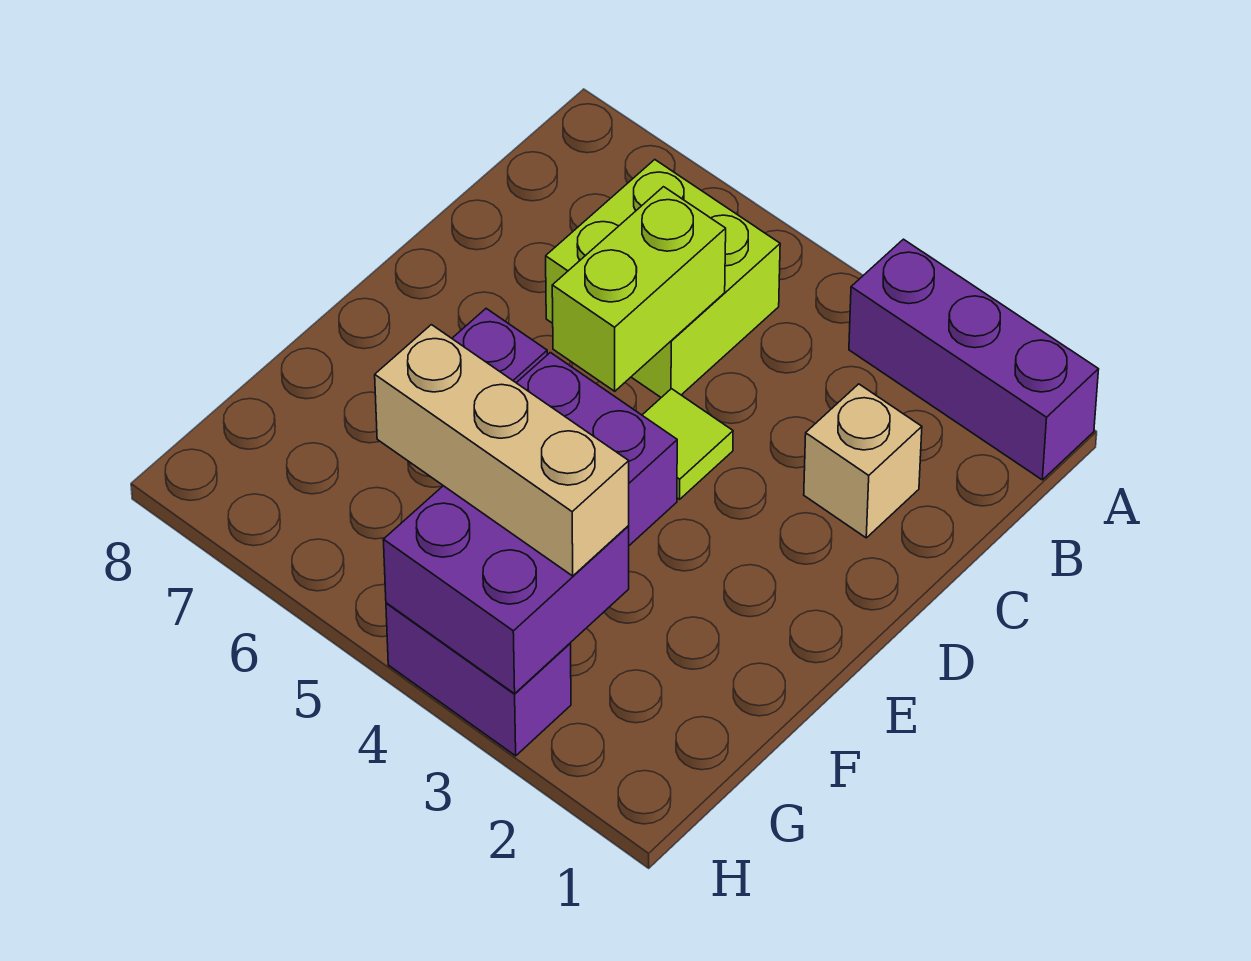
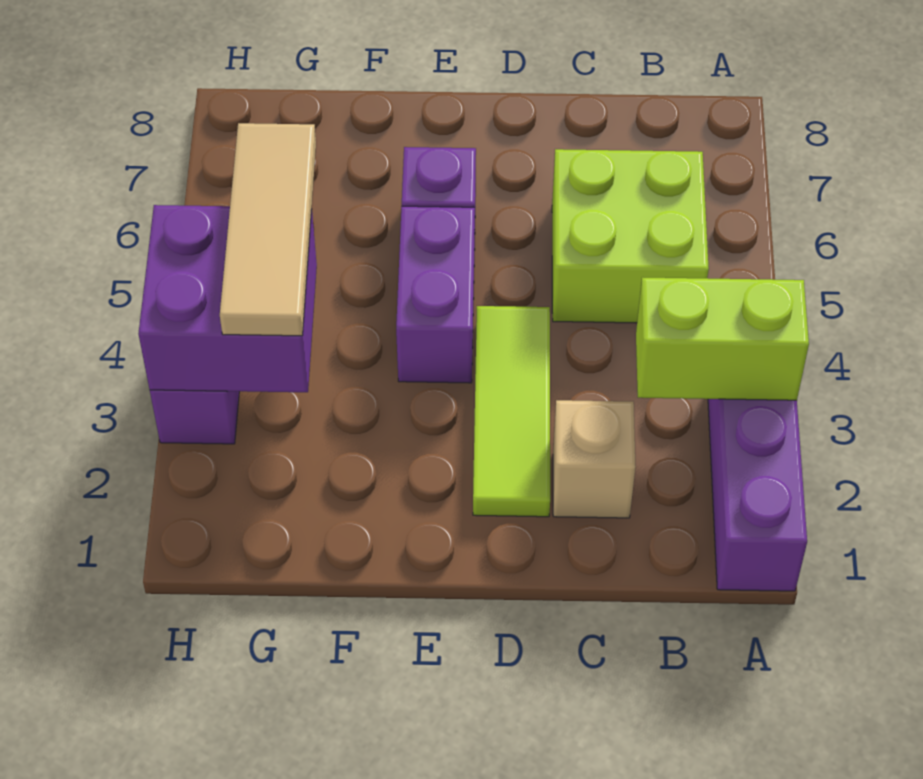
lime 1x2 brick [552,187,726,391] -> lime 1x2 brick moved to [636,277,809,400]
lime 1x1 tile [642,389,733,499] -> lime 1x3 tile [473,306,550,517]
tan 1x3 brick [375,325,629,576] -> tan 1x3 tile [220,123,316,336]

